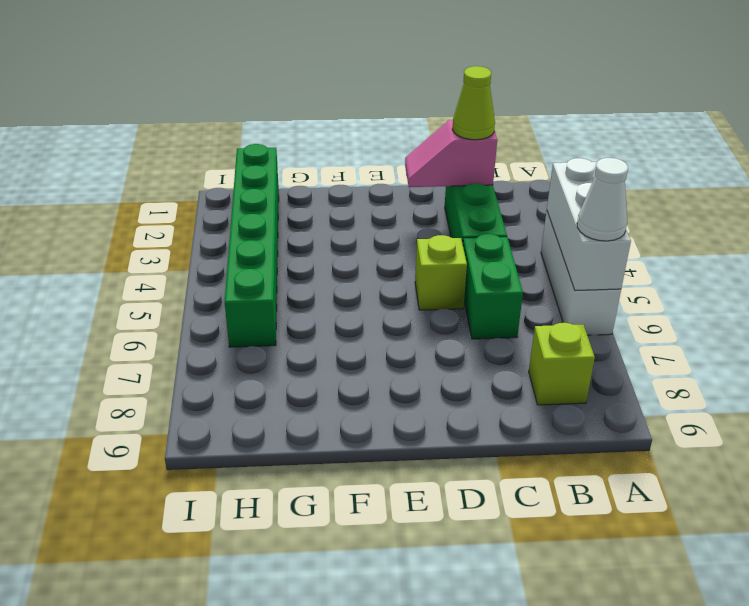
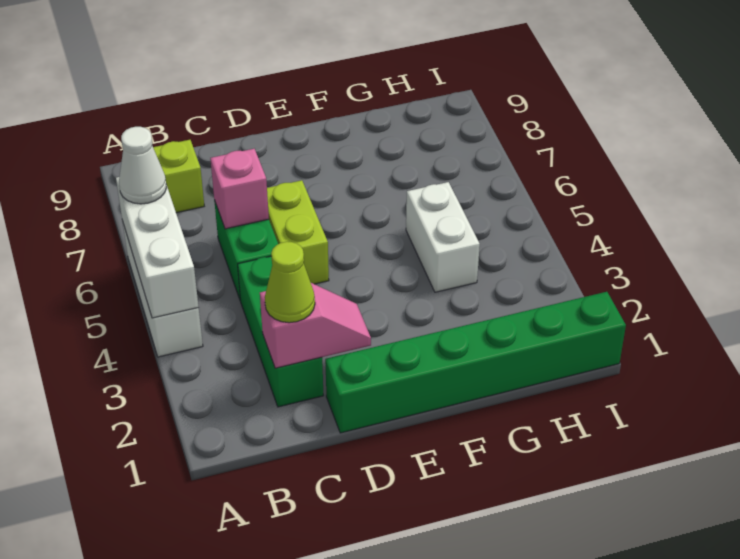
none -> pink 1x1 brick [210,149,269,229]
lime 1x1 brick [415,235,467,310] -> lime 1x2 brick [267,180,329,284]
none -> white 1x2 brick [406,182,480,292]
green 1x6 brick [225,144,279,347] -> green 1x6 brick turned to [325,292,626,433]

